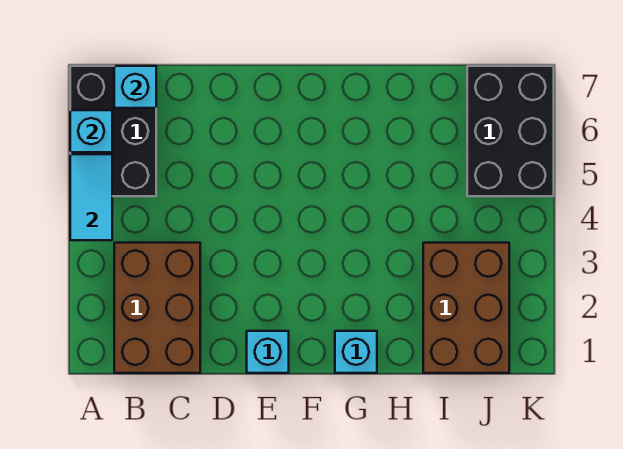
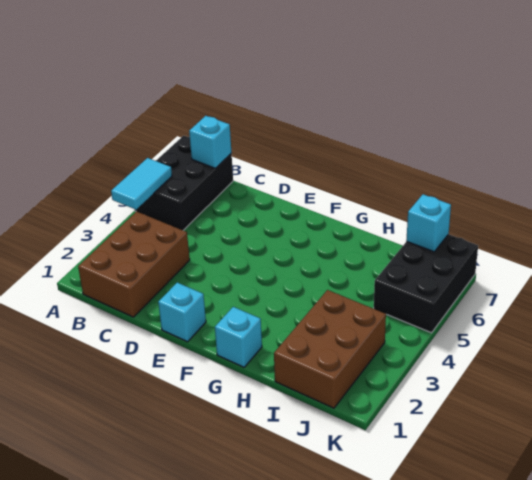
cyan 1x1 brick [70,110,112,152] -> cyan 1x1 brick moved to [406,194,451,252]

